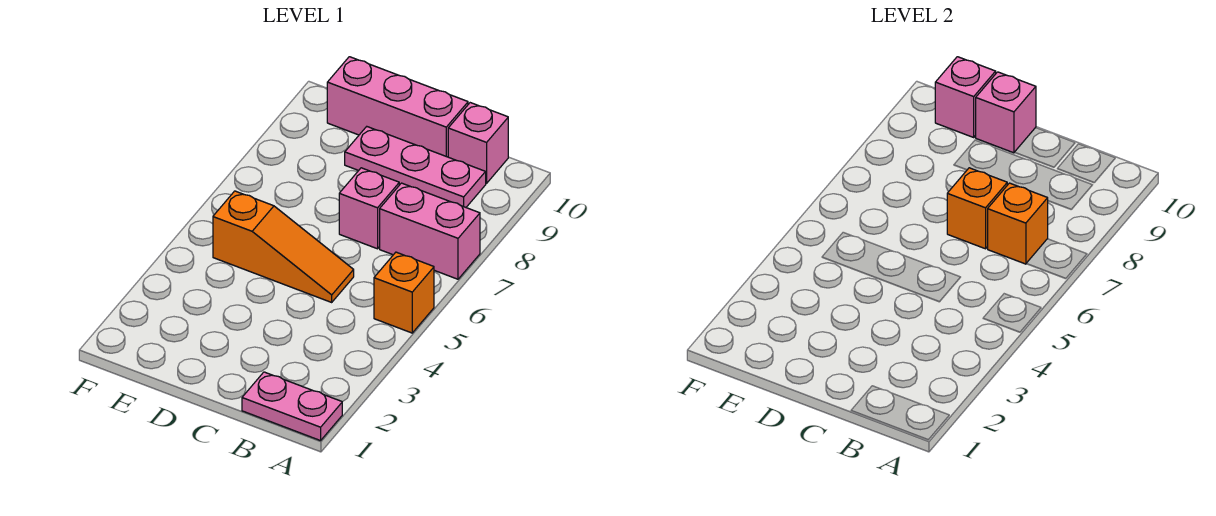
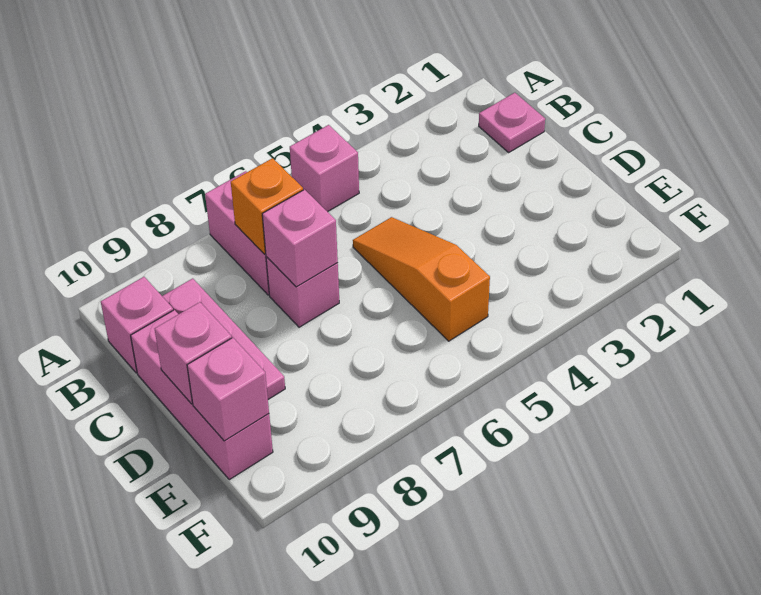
pink 1x2 plate [242,372,342,441] -> pink 1x1 plate [479,93,545,152]
orange 1x1 brick [374,252,434,333] -> pink 1x1 brick [290,125,359,212]
orange 1x1 brick [947,168,1007,249] -> pink 1x1 brick [262,190,338,287]

